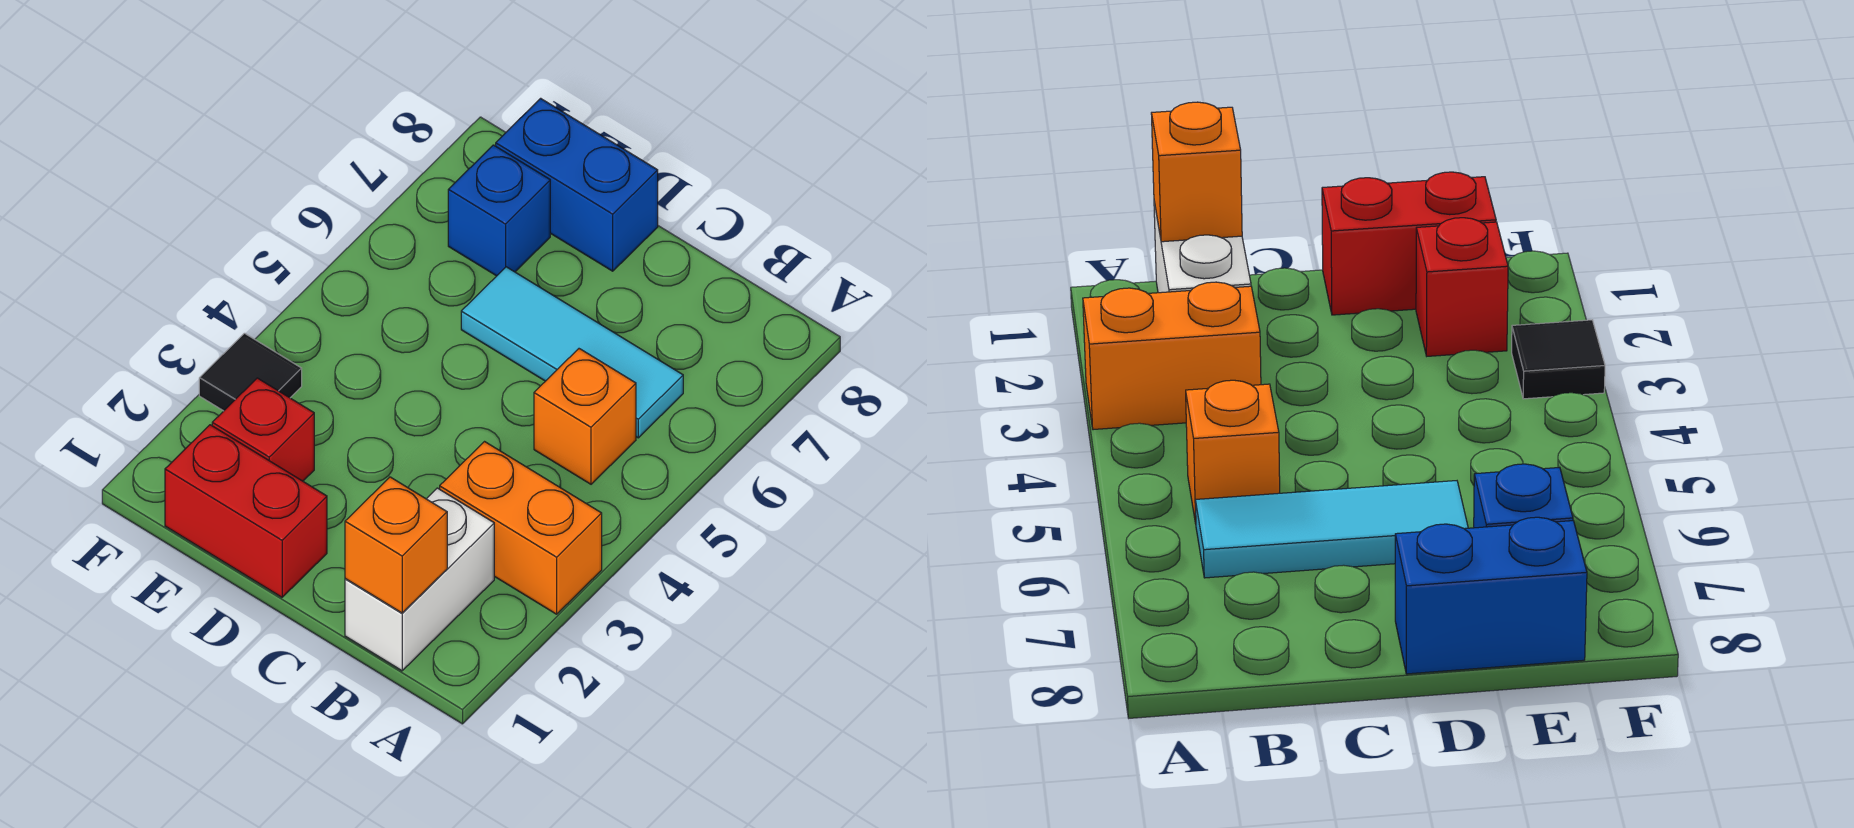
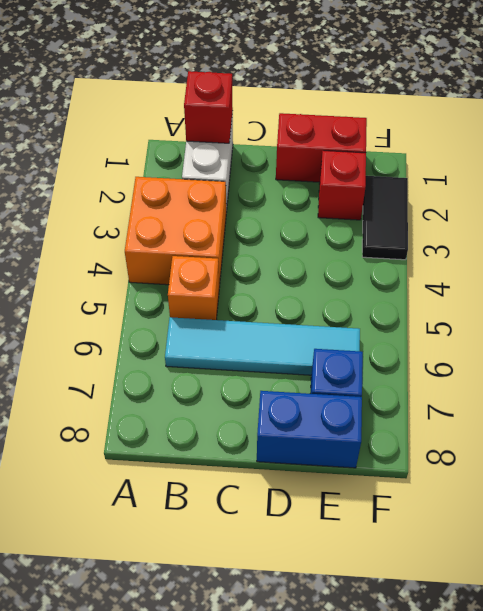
orange 1x2 brick [440,442,602,614] -> orange 2x2 brick [125,177,226,287]
orange 1x1 brick [345,477,447,613] -> red 1x1 brick [184,71,233,143]
cyan 1x3 tile [461,267,683,438] -> cyan 1x4 tile [165,317,360,375]
black 1x1 tile [199,333,302,411] -> black 1x2 tile [362,176,408,260]

